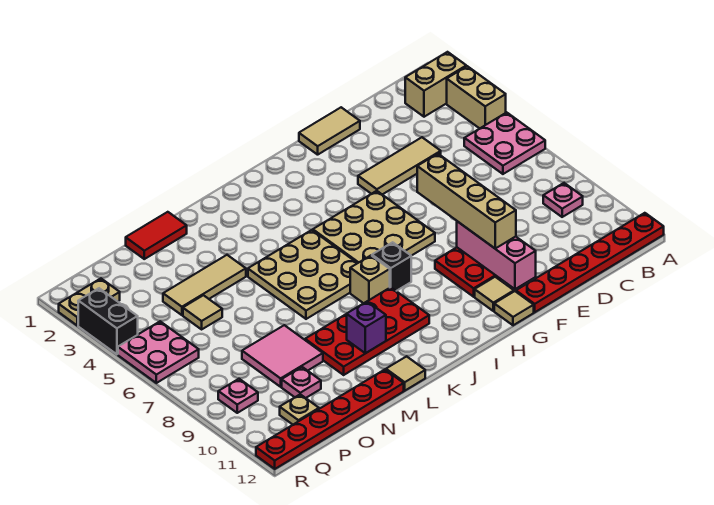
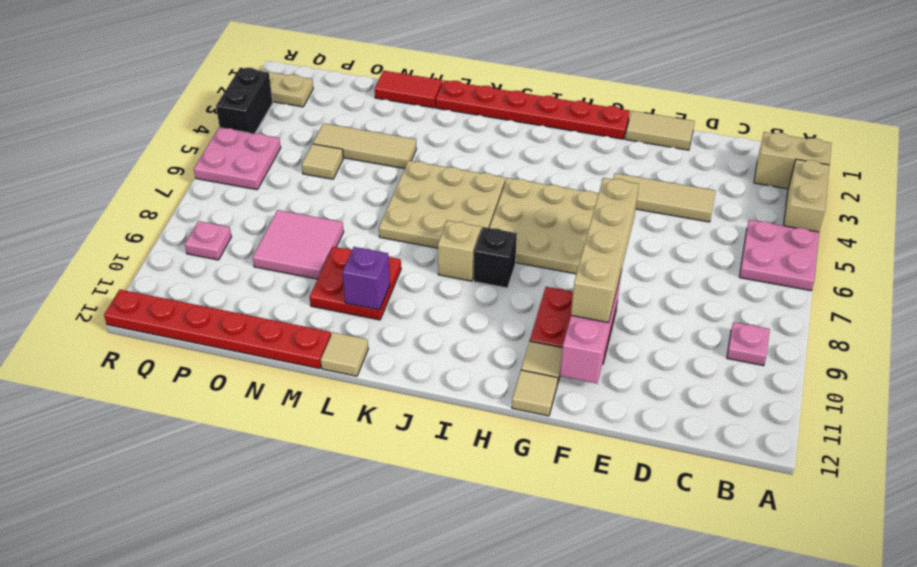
red 1x6 plate [516,213,664,312] -> red 1x6 plate moved to [436,80,630,139]
red 2x4 plate [305,287,429,375] -> red 2x2 plate [310,247,401,320]
pink 1x1 plate [282,367,321,398] -> none
tan 1x1 plate [280,394,319,425] -> none

